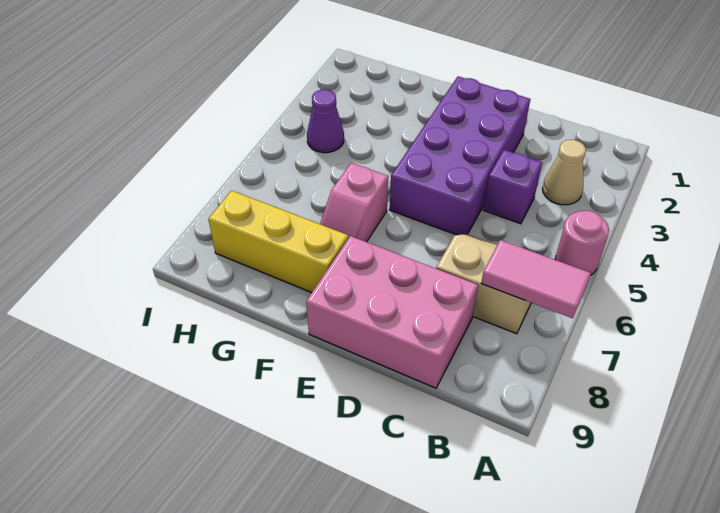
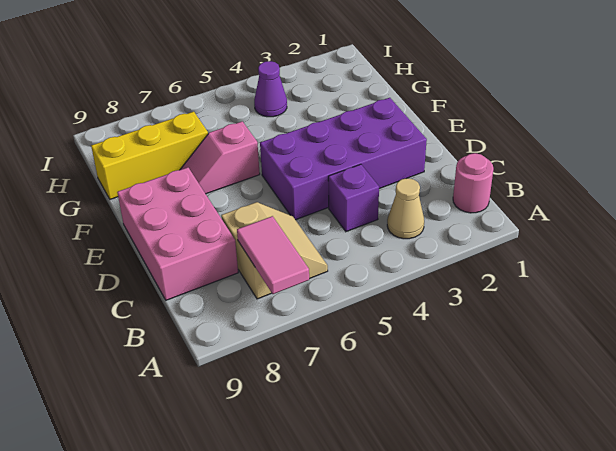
pink 1x1 round brick [555,211,609,275] -> pink 1x1 round brick moved to [453,153,493,213]
yellow 1x3 brick [208,191,348,293] -> yellow 1x3 brick turned to [91,112,208,199]

